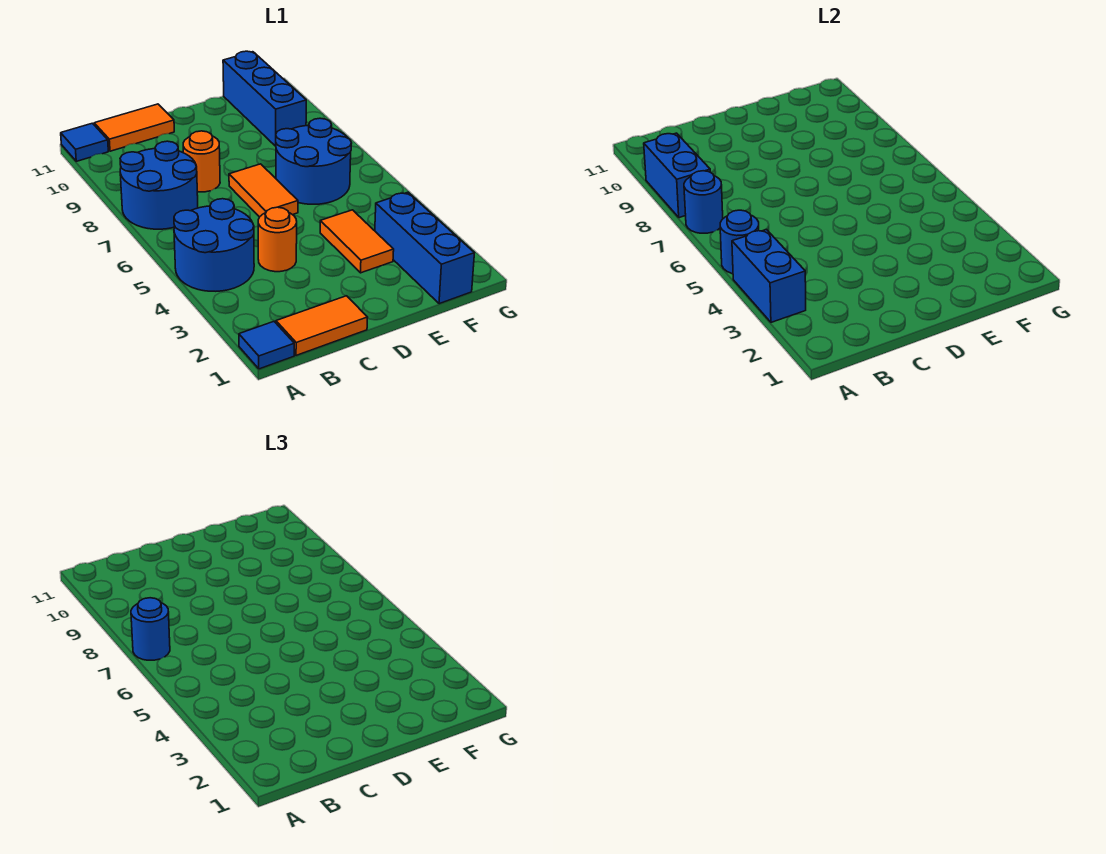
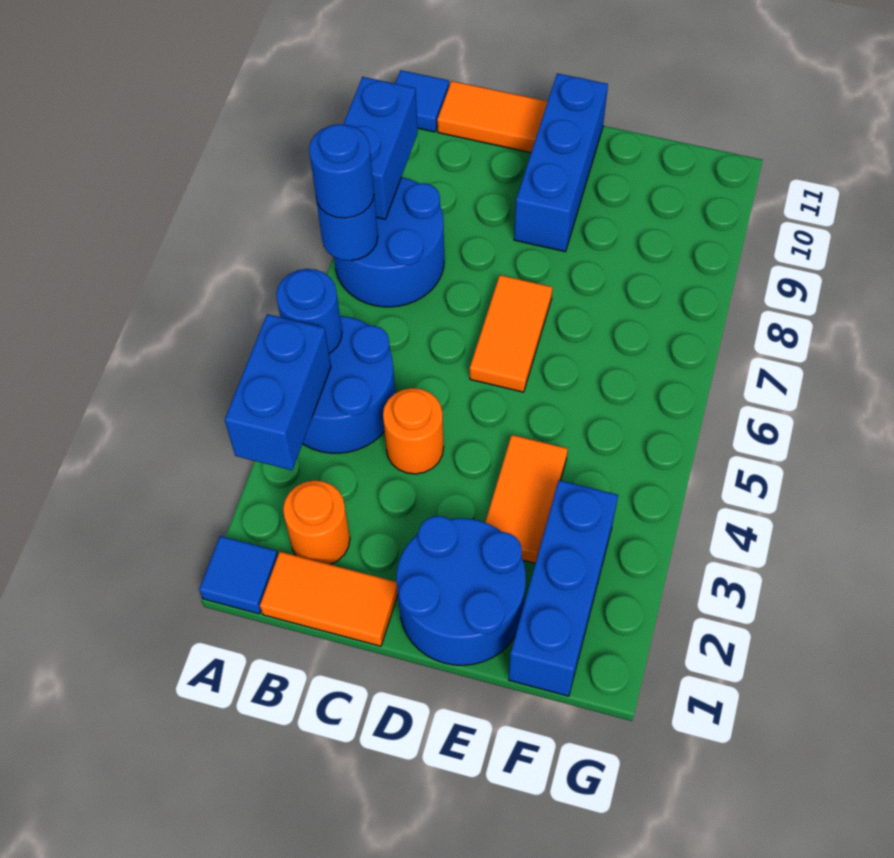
orange 1x1 round brick [183,131,220,192] -> orange 1x1 round brick moved to [283,480,350,565]
blue 2x2 round brick [276,118,352,204] -> blue 2x2 round brick moved to [396,516,526,665]
blue 1x3 brick [223,51,306,146] -> blue 1x3 brick moved to [514,73,608,252]

